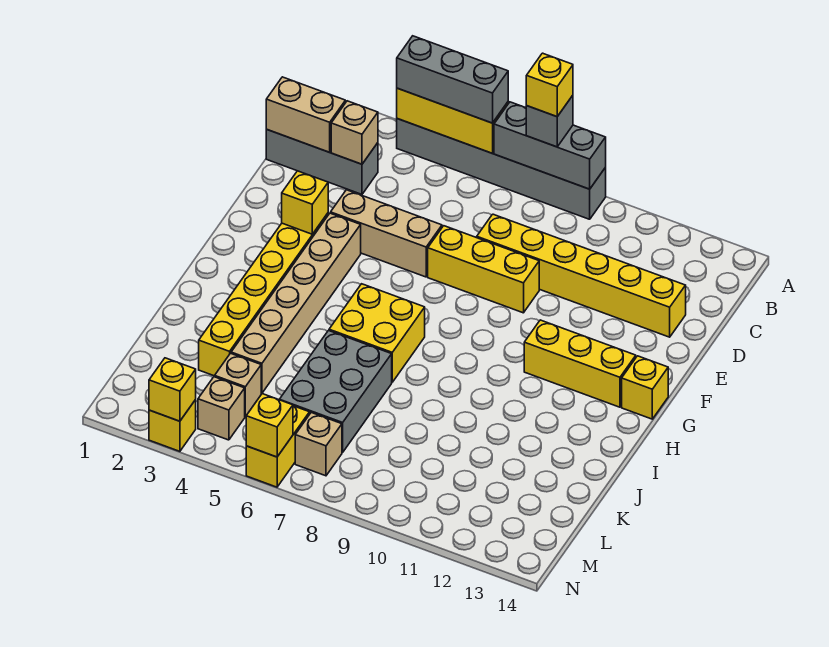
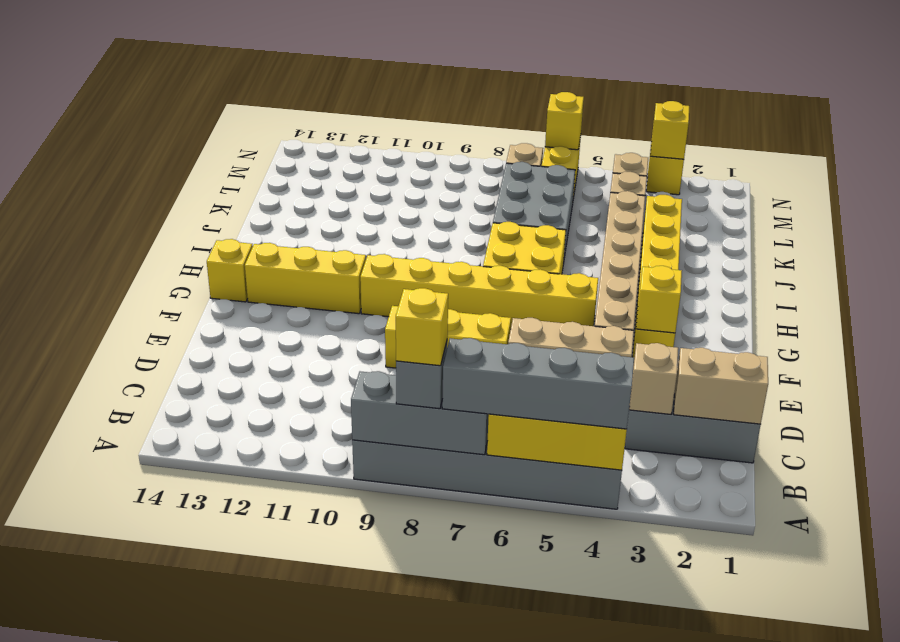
grey 1x3 brick [397,36,508,123] -> grey 1x4 brick [442,338,634,429]
yellow 1x6 brick [477,214,686,337] -> yellow 1x6 brick moved to [360,254,598,329]

